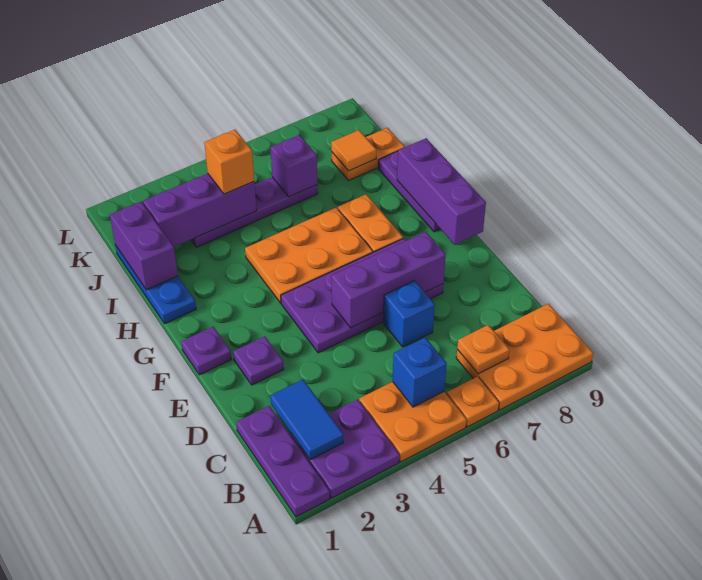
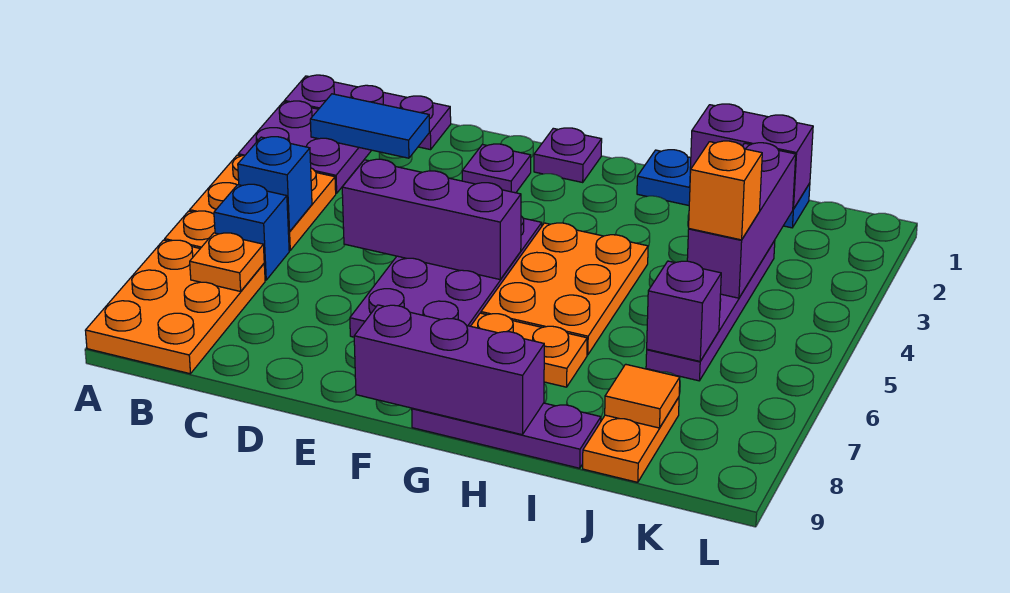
blue 1x1 brick [383,281,435,347] -> blue 1x1 brick moved to [214,184,289,280]
purple 1x3 brick [331,232,446,328] -> purple 1x3 brick turned to [342,159,521,279]

